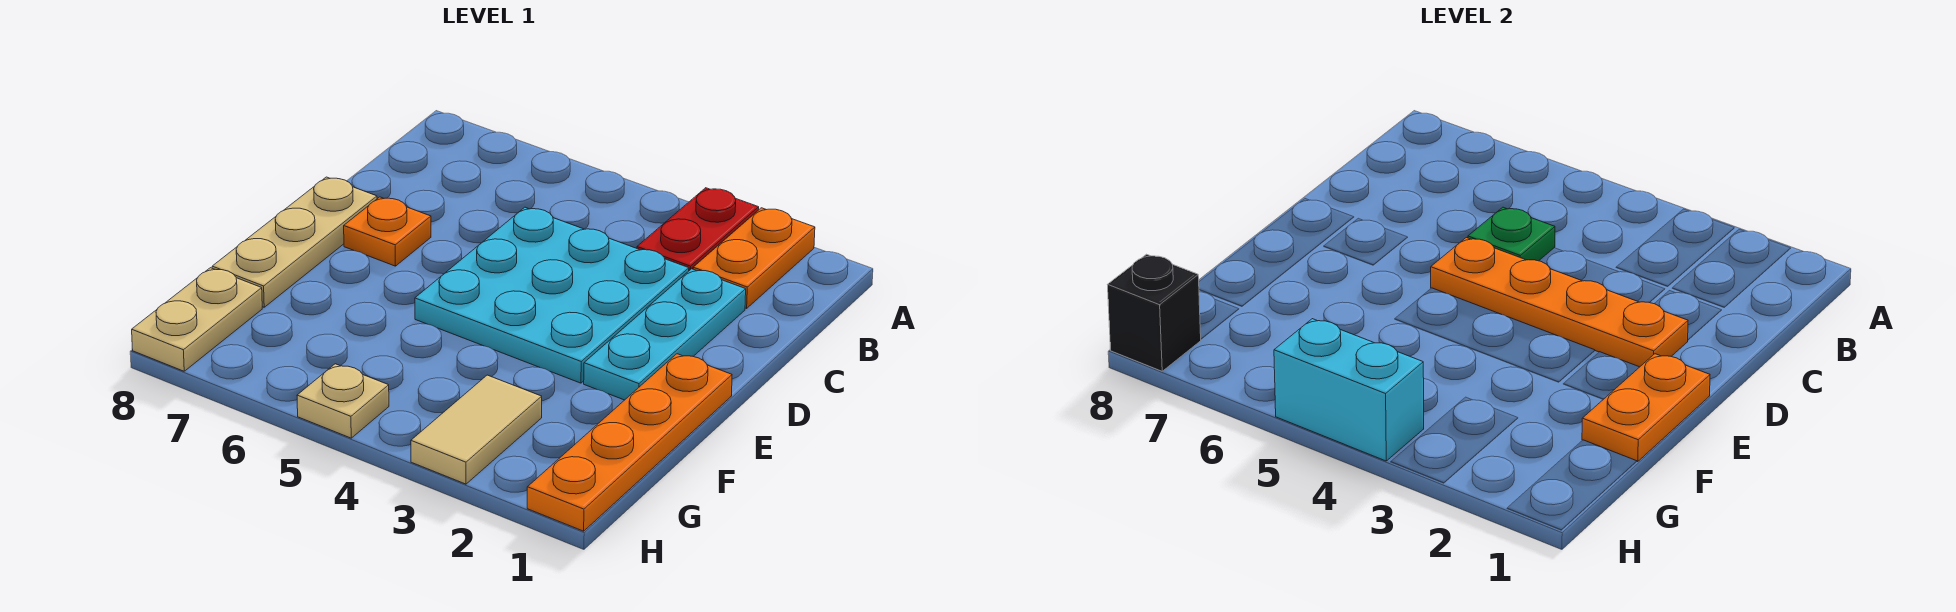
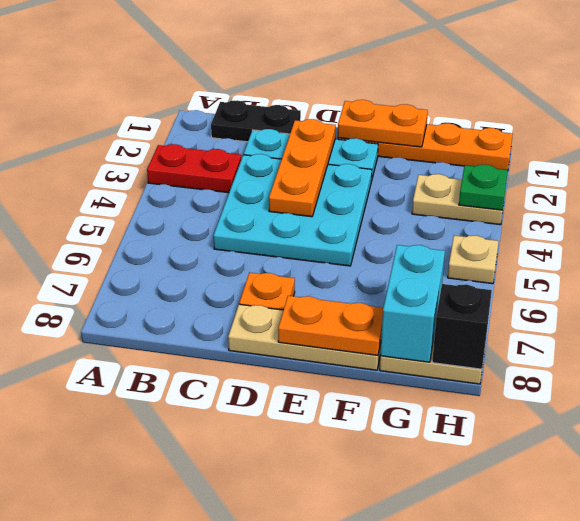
orange 1x2 plate [693,208,815,308] -> orange 1x2 plate moved to [278,296,383,355]
none -> black 1x2 plate [211,100,301,142]
green 1x1 plate [1468,207,1555,261] -> green 1x1 plate moved to [459,165,508,210]
orange 1x4 plate [1431,238,1688,367] -> orange 1x3 plate [269,119,336,217]
tan 1x2 tile [411,375,542,484] -> tan 1x2 plate [412,174,503,225]
cyan 1x2 brick [1274,319,1424,461] -> cyan 1x2 brick moved to [380,245,445,362]

